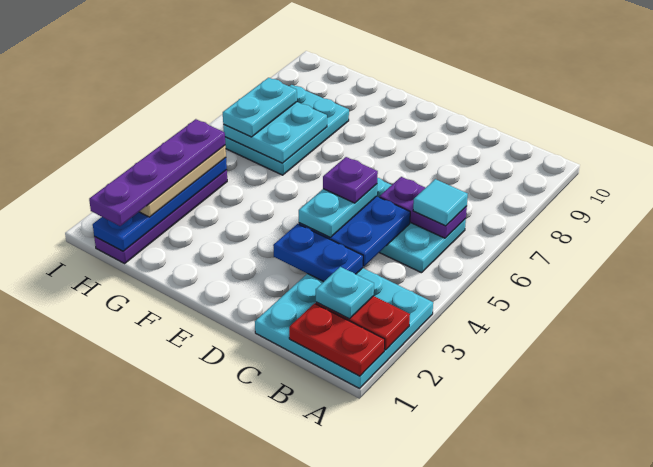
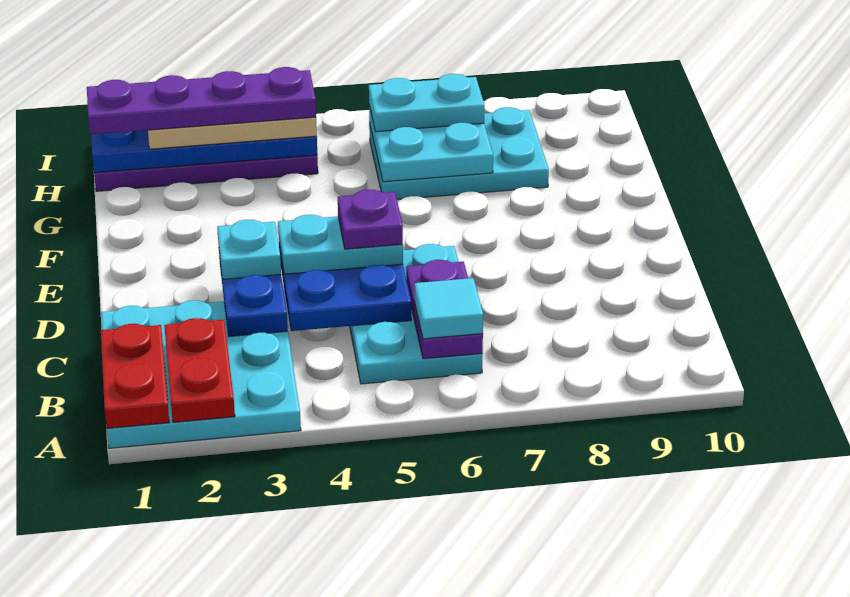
cyan 1x1 plate [316,267,374,319] -> cyan 1x1 plate moved to [217,220,281,279]

